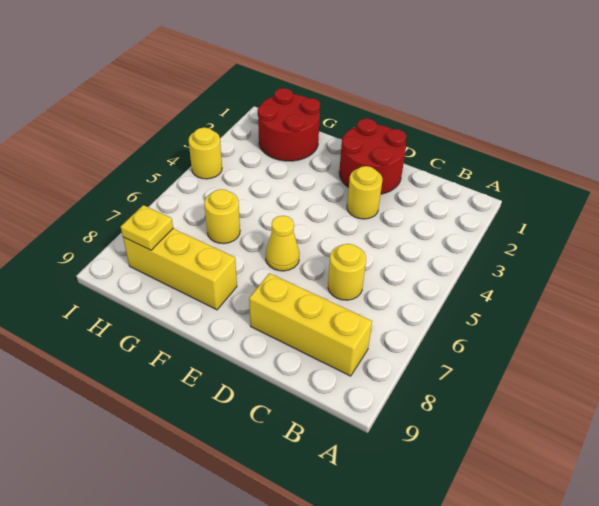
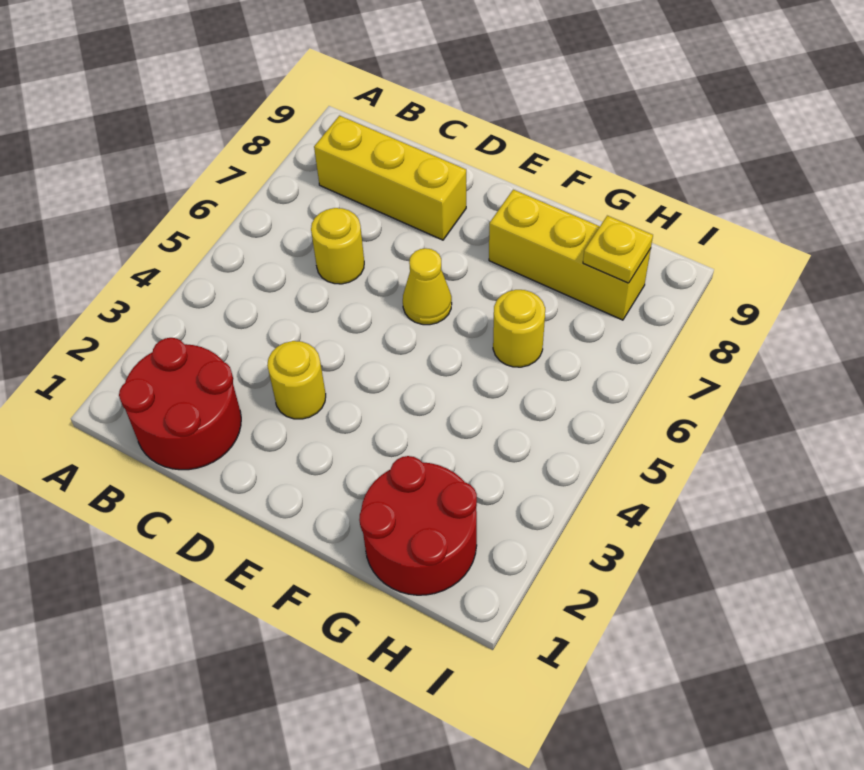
red 2x2 round brick [339,119,406,194] -> red 2x2 round brick moved to [119,338,241,470]
yellow 1x1 round brick [189,127,222,179] -> none

